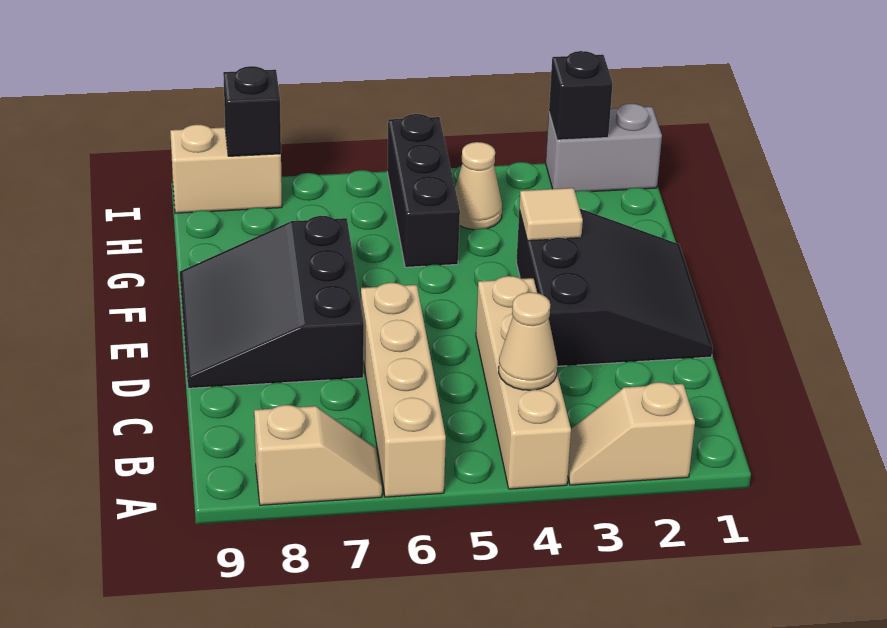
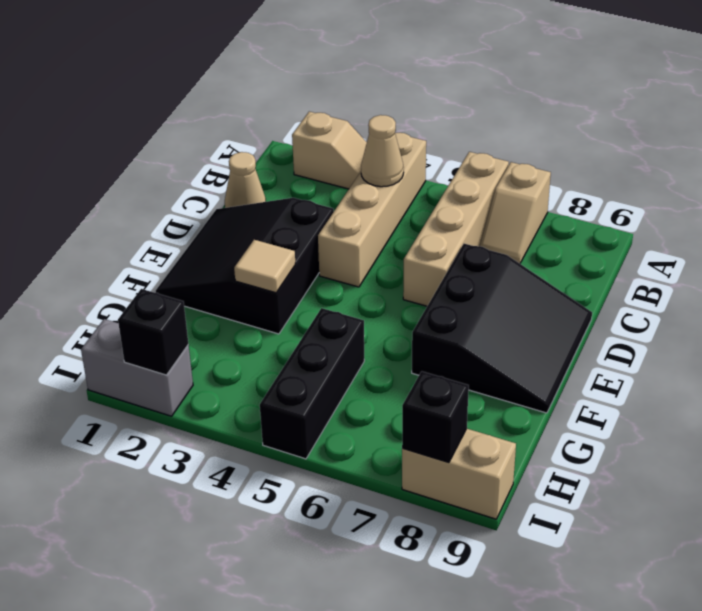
tan 1x2 slope [254,405,382,505] -> tan 1x2 slope turned to [480,162,551,263]
tan 1x1 cone [455,142,502,230] -> tan 1x1 cone moved to [225,152,266,208]

